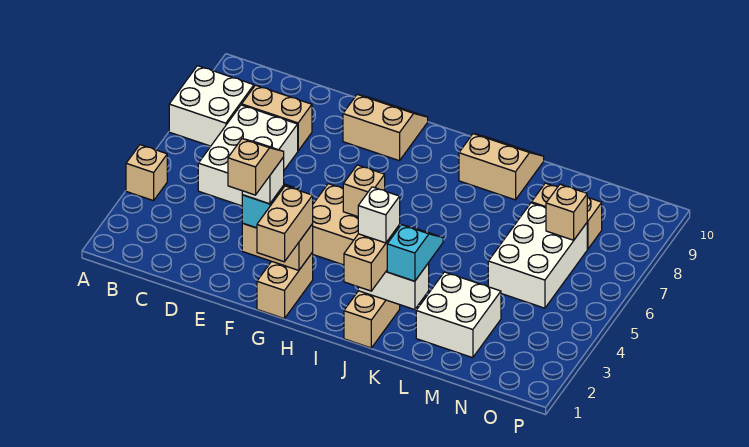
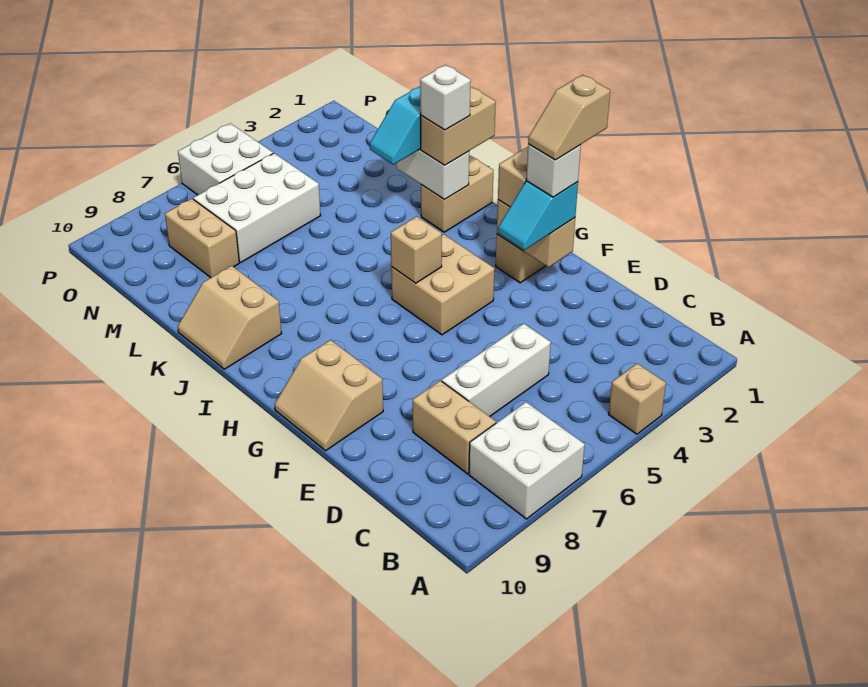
white 2x3 brick [198,105,298,206] -> white 1x3 brick [442,324,551,416]
white 2x2 brick [416,272,501,358] -> white 2x2 brick moved to [178,123,273,195]
tan 1x1 brick [546,184,587,240] -> none

